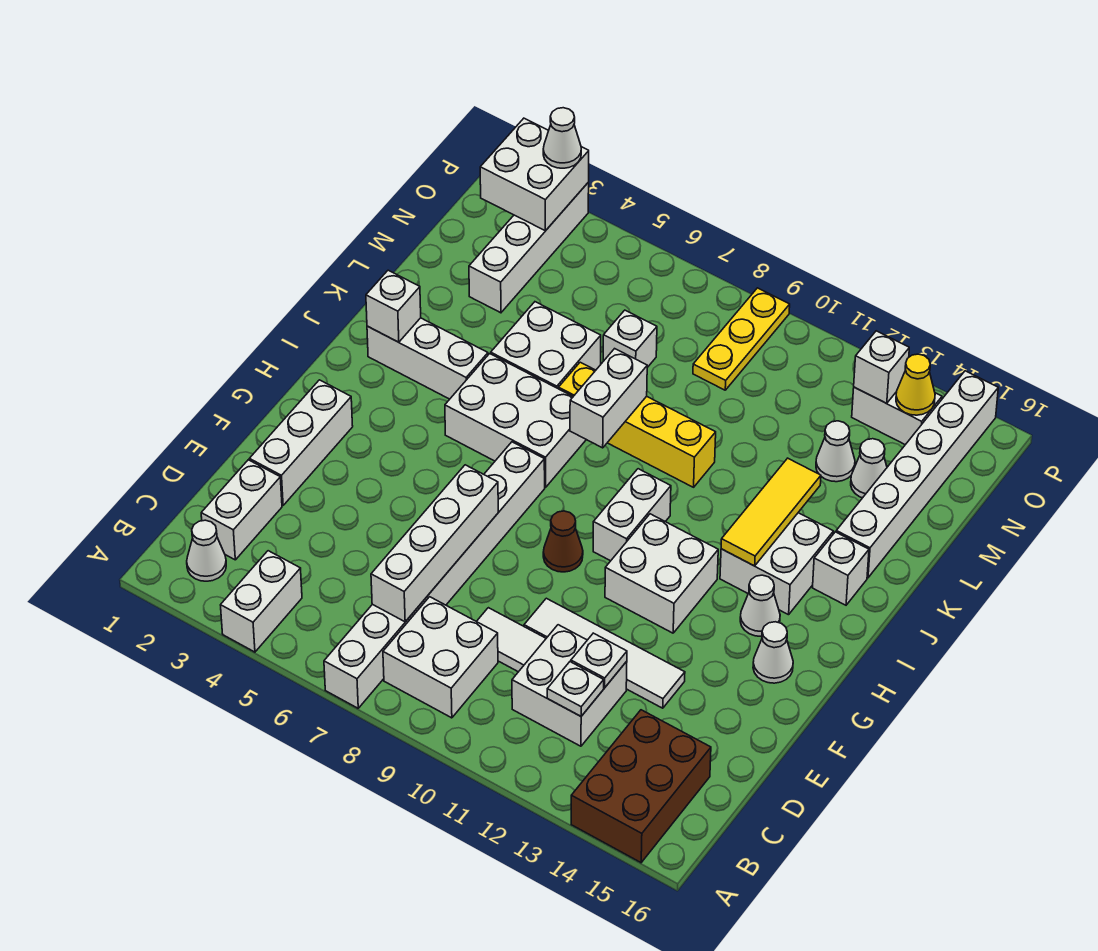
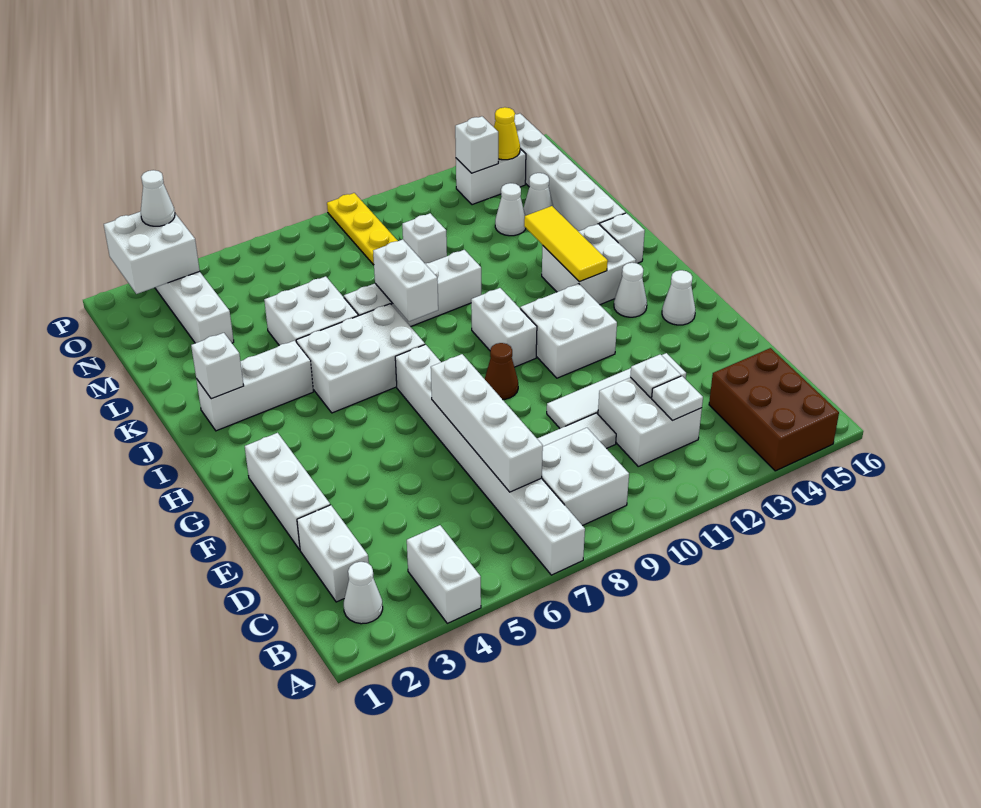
yellow 1x4 brick [559,362,716,487] -> white 1x4 brick [344,250,481,327]
white 1x1 brick [603,310,657,367] -> white 1x1 brick moved to [402,213,447,263]

